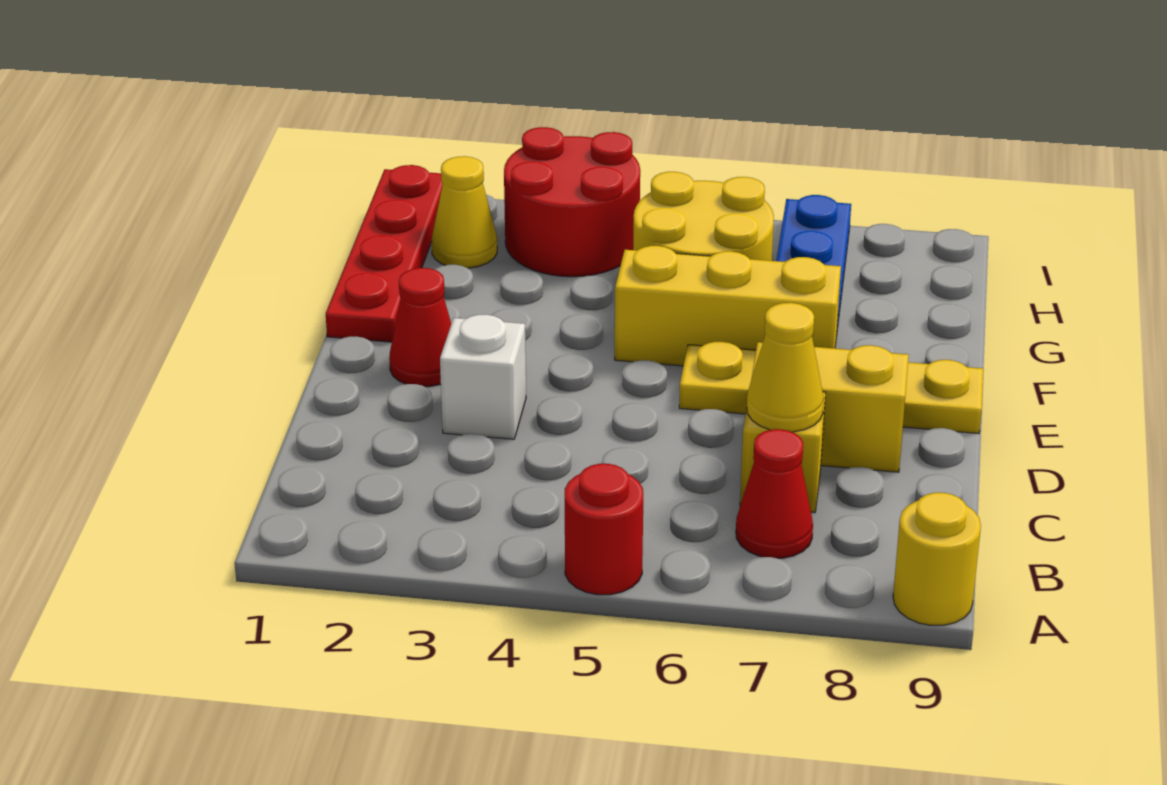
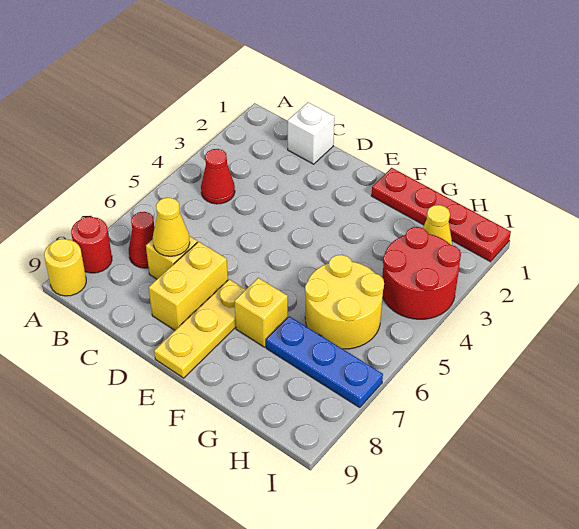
red 1x1 round brick [565,464,643,595] -> red 1x1 round brick moved to [71,217,112,273]
white 1x1 brick [440,314,526,439] -> white 1x1 brick moved to [288,103,334,164]
red 1x1 cone [389,268,451,387] -> red 1x1 cone moved to [201,149,235,204]
yellow 1x4 plate [679,342,983,434] -> yellow 1x3 plate [154,279,246,378]
yellow 1x3 brick [615,246,841,366] -> yellow 1x1 brick [235,278,288,347]

